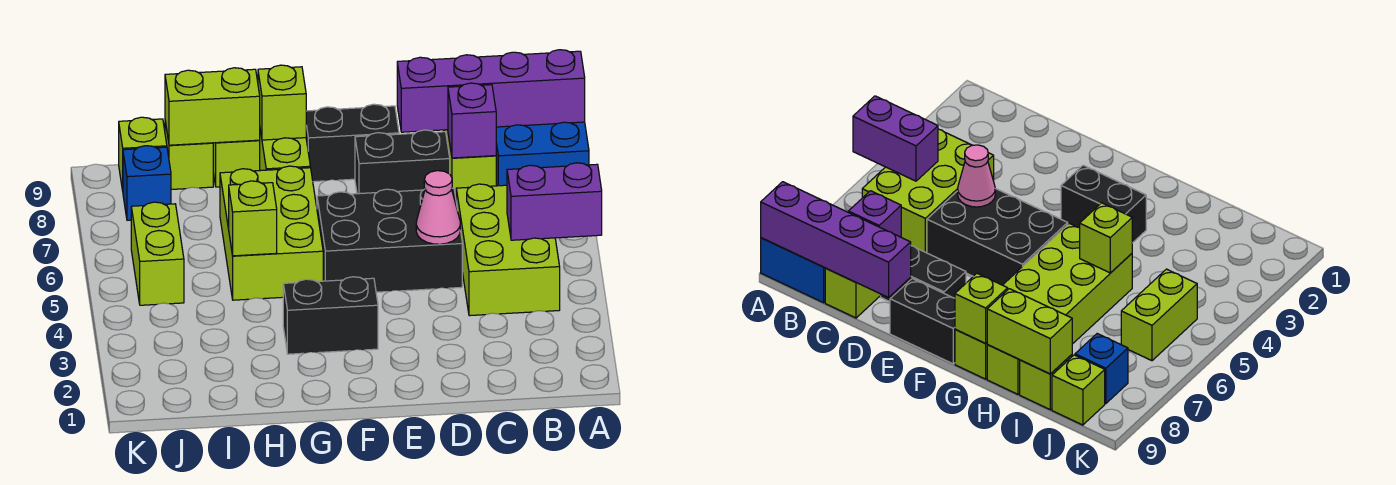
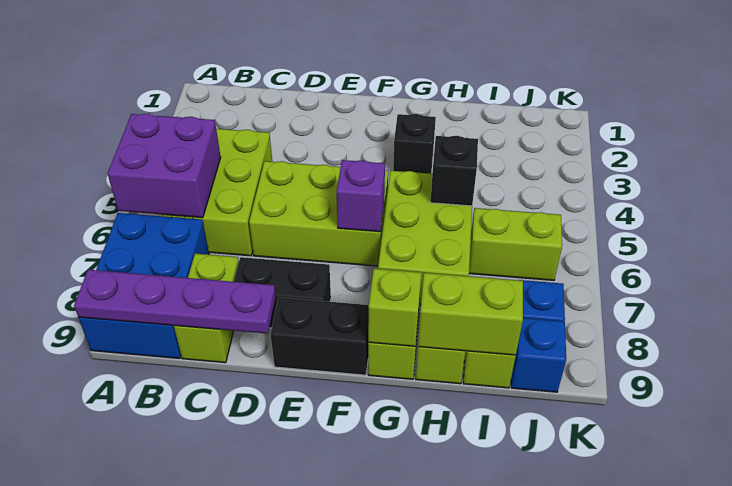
purple 1x2 brick [507,163,602,240] -> purple 2x2 brick [108,113,221,218]
blue 2x2 brick [496,122,589,186] -> blue 2x3 brick [79,213,209,358]
purple 1x4 brick [397,50,585,132] -> purple 1x4 plate [74,270,276,334]
purple 1x1 brick [448,83,496,158] -> purple 1x1 brick moved to [337,160,385,232]
black 2x3 brick [317,188,462,292] -> lime 2x3 brick [249,161,388,266]
pink 1x1 cone [416,171,460,244] -> none
black 1x2 brick [283,277,378,354] -> black 1x1 brick [393,114,436,174]
lime 1x1 brick [229,181,277,256] -> black 1x1 brick [430,136,478,206]
lime 1x2 brick [131,202,184,305] -> lime 1x2 brick turned to [469,208,562,280]
lime 1x1 brick [119,117,167,191] -> blue 1x1 brick [511,318,566,392]

